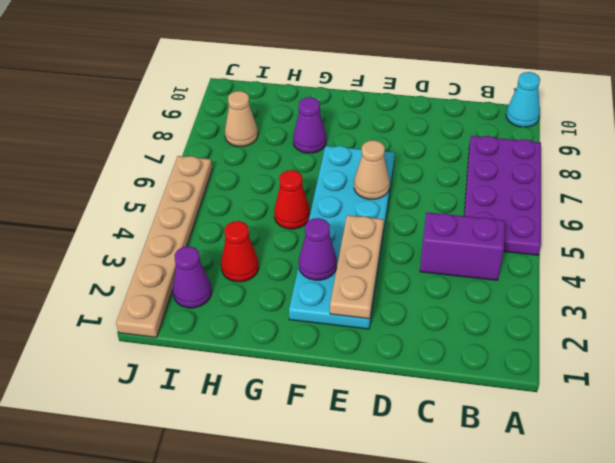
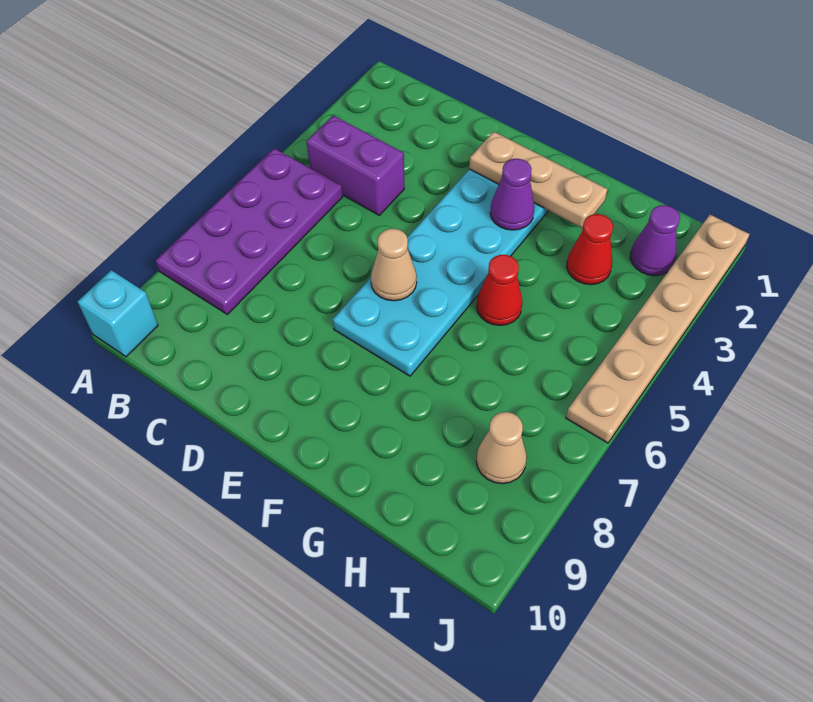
cyan 1x1 cone [506,72,540,127] -> cyan 1x1 brick [77,270,158,357]
tan 1x3 plate [330,215,384,319] -> tan 1x3 plate turned to [469,132,607,228]
purple 1x1 cone [293,97,326,153] -> none

